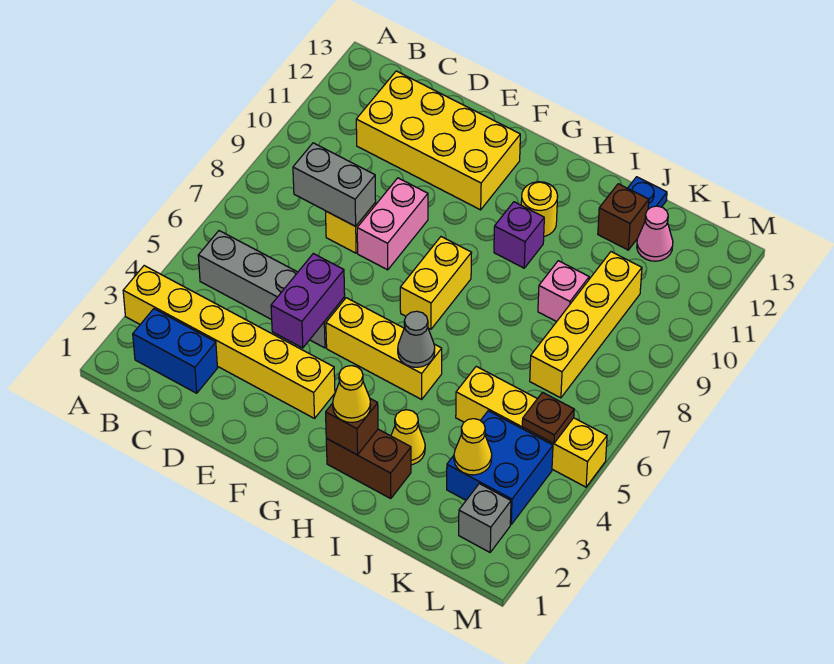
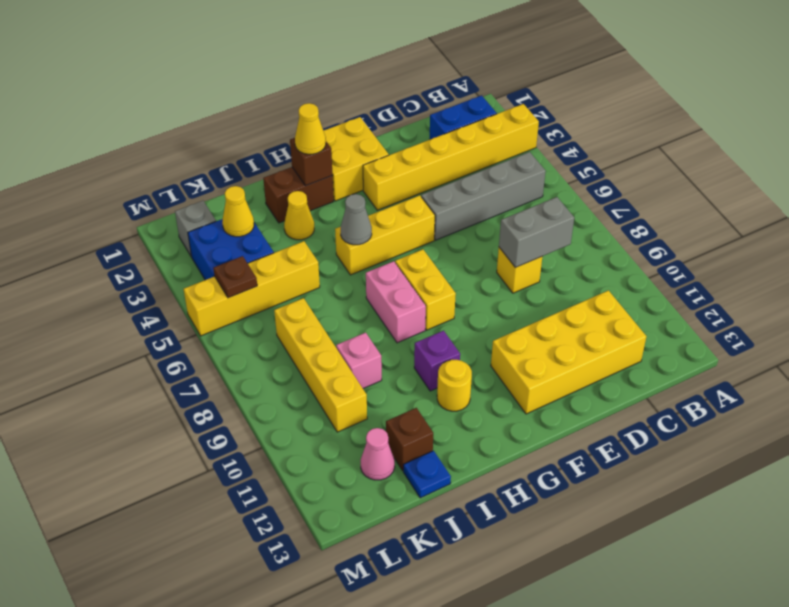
purple 1x2 brick [271,254,345,348] -> none
pink 1x2 brick [357,178,428,270] -> pink 1x2 brick moved to [366,261,426,343]
none -> yellow 2x2 brick [323,117,389,201]

